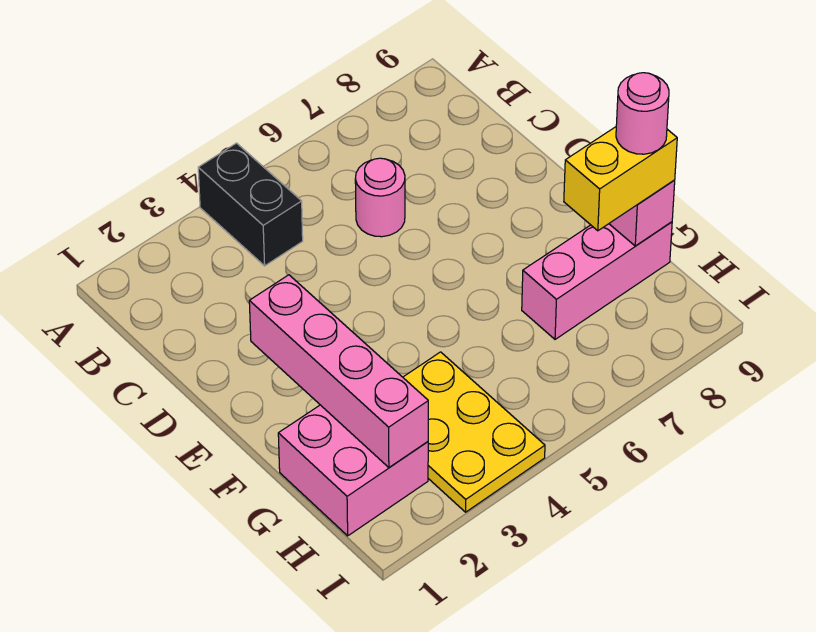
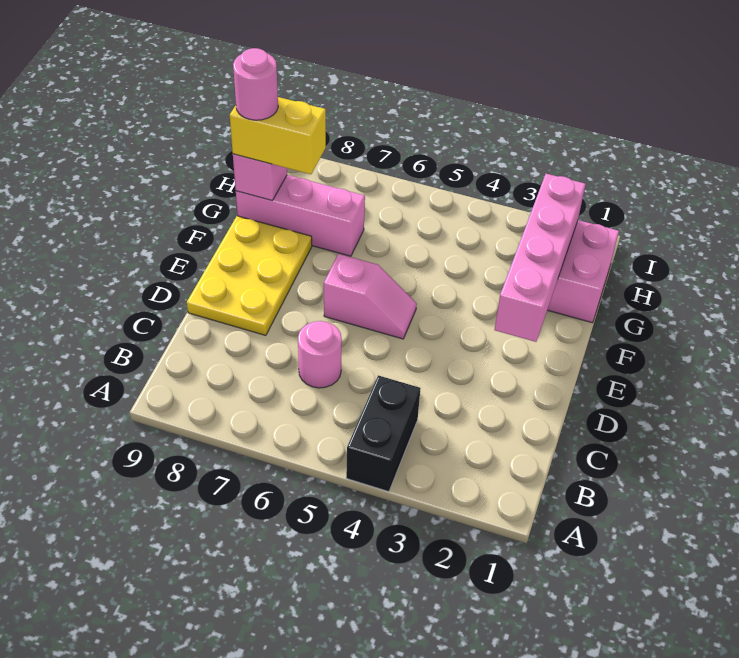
none -> pink 1x2 slope [324,254,417,339]
yellow 2x3 plate [403,352,545,512] -> yellow 2x3 plate moved to [187,216,312,335]

